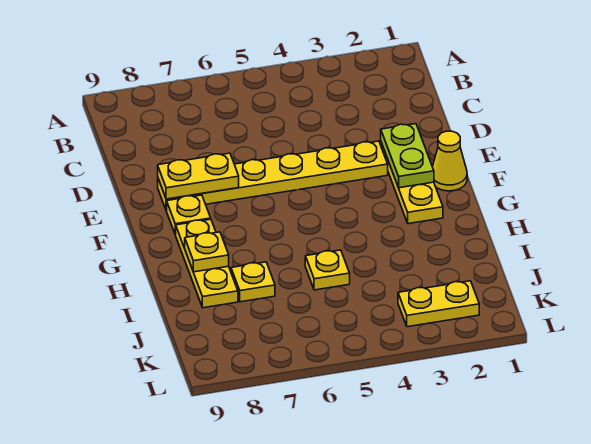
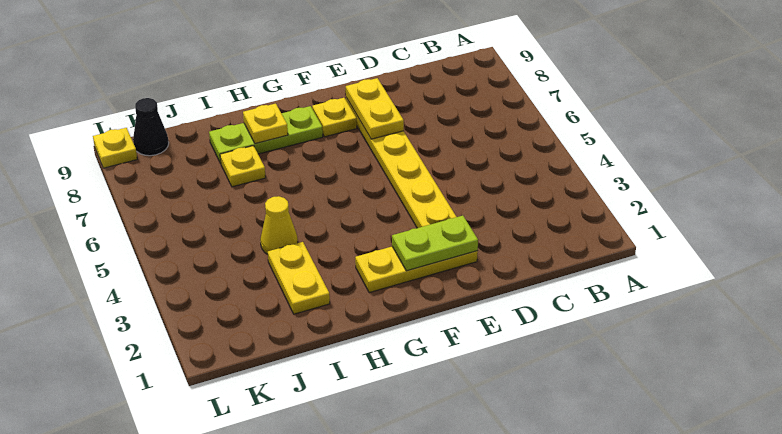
yellow 1x1 cone [432,131,467,191] -> yellow 1x1 cone moved to [260,196,298,254]
yellow 1x3 plate [176,219,238,308] -> lime 1x3 plate [209,106,323,163]
yellow 1x1 plate [305,250,350,290] -> yellow 1x1 plate moved to [93,128,137,168]
yellow 1x2 plate [398,281,479,327] -> yellow 1x2 plate moved to [268,242,330,314]
none -> black 1x1 cone [133,98,169,156]

